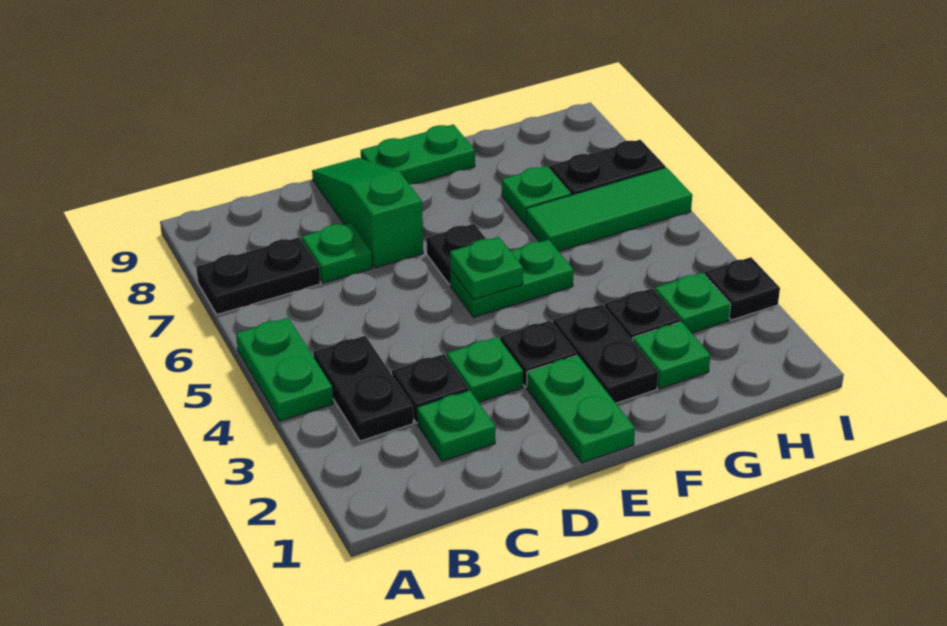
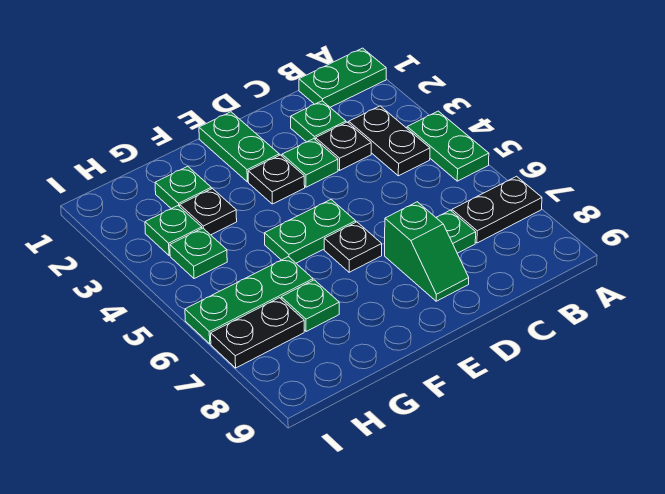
green 1x3 slope [312,158,423,268] -> green 1x2 slope [385,202,469,301]
green 1x1 plate [450,237,523,299] -> green 1x1 plate moved to [170,228,227,279]
green 1x2 plate [361,124,475,185] -> green 1x2 plate moved to [299,48,386,107]
black 1x2 plate [553,304,658,403] -> none
green 1x3 tile [526,167,692,251] -> green 1x3 plate [185,257,313,344]
black 1x1 plate [705,257,780,320] -> none

